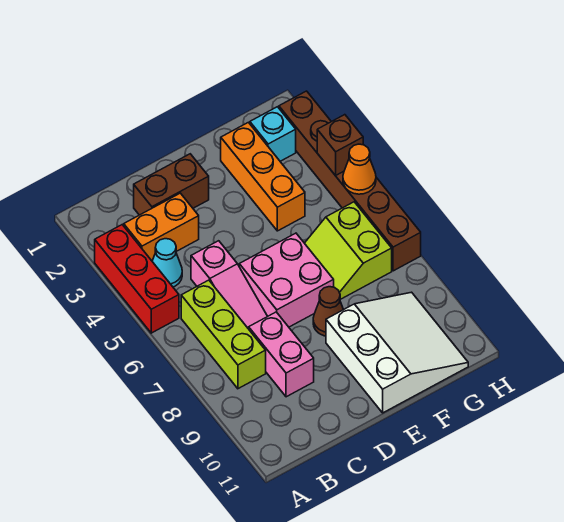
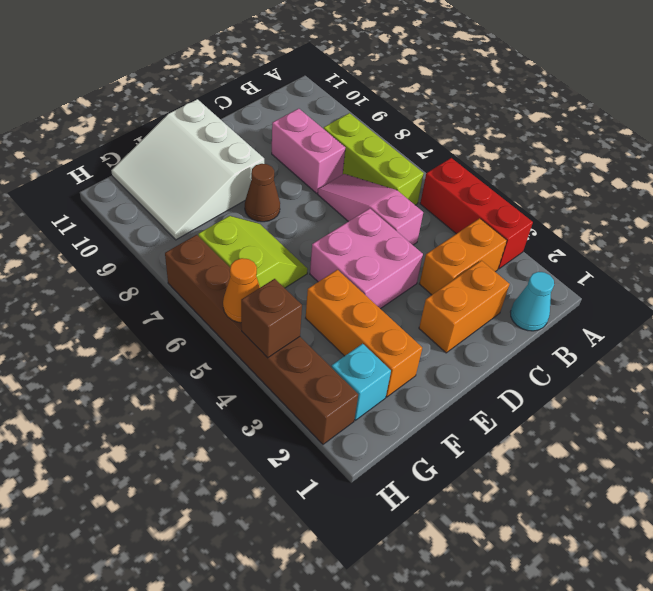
cyan 1x1 cone [152,239,182,287] -> cyan 1x1 cone moved to [511,271,554,331]
brown 1x2 brick [134,154,209,215] -> orange 1x2 brick [419,261,509,353]
pink 2x2 brick [239,233,334,327] -> pink 2x2 brick moved to [310,208,423,309]

